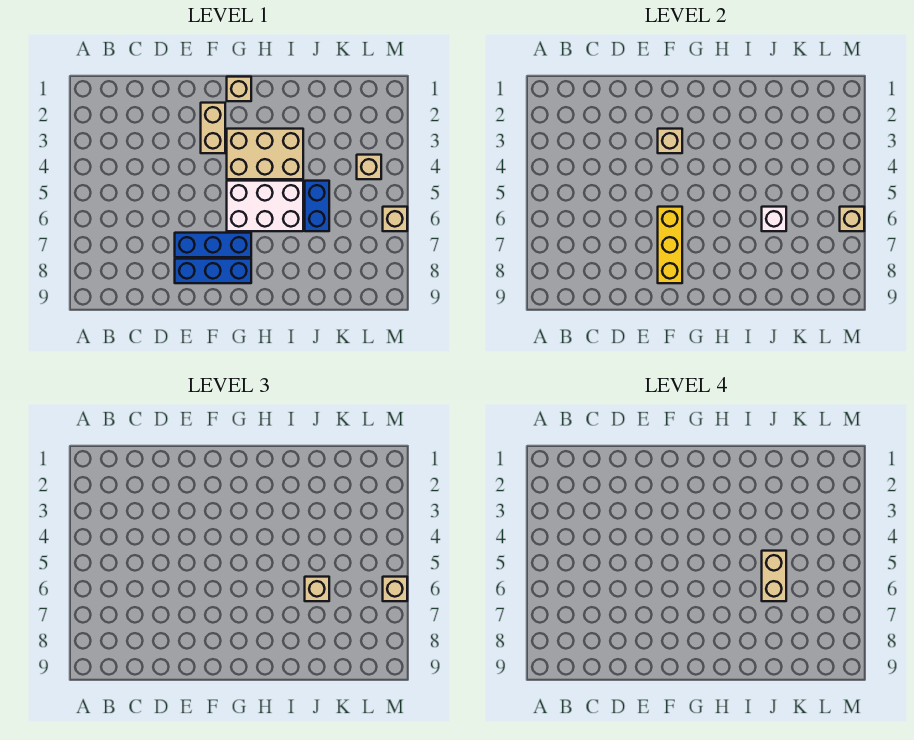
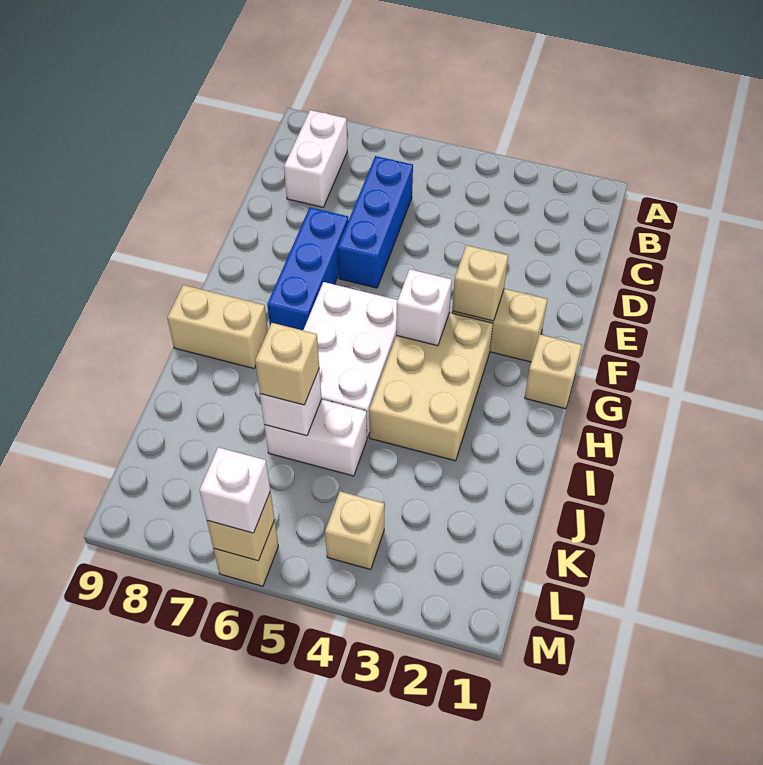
none -> white 1x2 brick [284,110,347,207]
blue 1x3 brick [175,259,251,283] -> blue 1x3 brick moved to [338,156,413,288]
yellow 1x3 brick [658,207,682,283] -> none
none -> white 1x1 brick [396,269,452,346]
blue 1x2 brick [305,181,329,231] -> white 1x2 brick [264,399,367,476]
tan 1x2 brick [762,551,786,601] -> tan 1x2 brick moved to [167,285,268,368]
tan 1x1 brick [383,577,407,601] -> white 1x1 brick [200,447,270,533]

